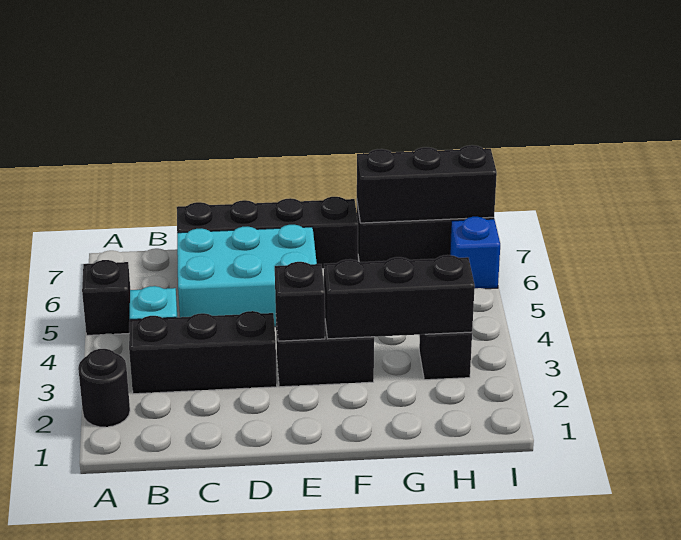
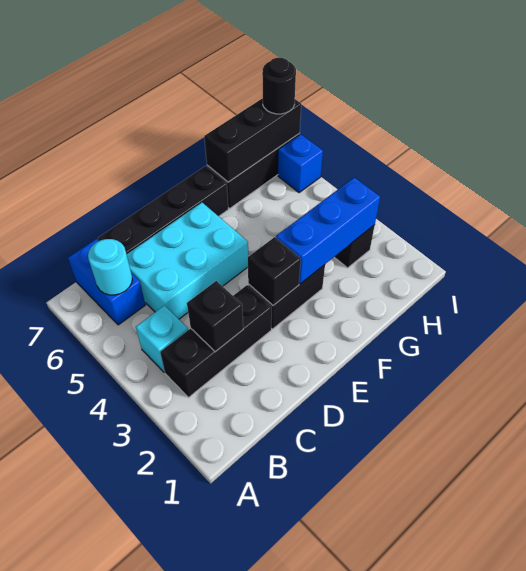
black 1x1 round brick [78,349,130,427] -> black 1x1 round brick moved to [262,58,296,114]
black 1x1 brick [82,260,130,335] -> black 1x1 brick moved to [187,281,243,352]
none -> blue 1x2 brick [68,239,145,325]
none -> cyan 1x1 round brick [88,239,132,295]
black 1x3 brick [324,255,475,339] -> blue 1x3 brick [276,177,380,284]

